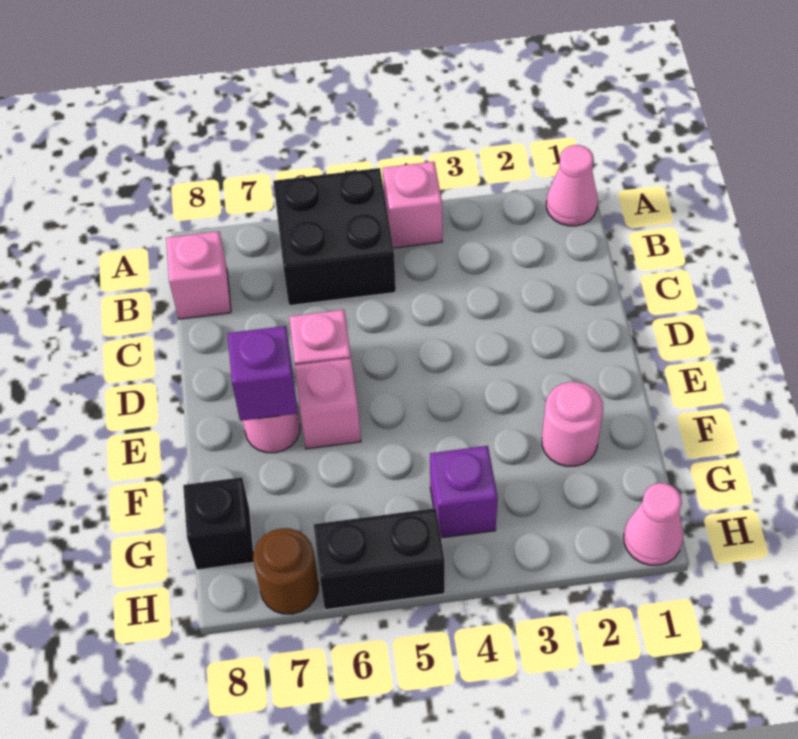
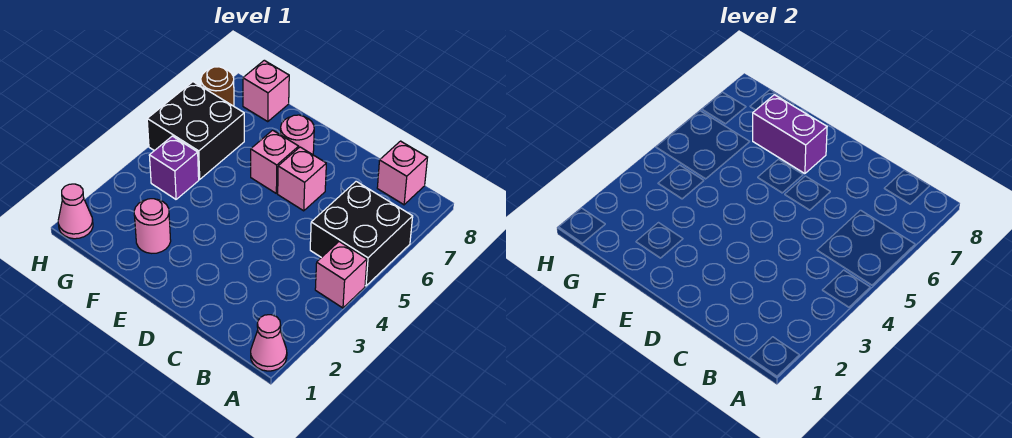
purple 1x1 brick [227,326,297,421] -> purple 1x2 brick [753,95,827,174]
black 1x1 brick [183,477,254,570] -> pink 1x1 brick [243,60,289,122]
black 1x2 brick [314,508,445,610] -> black 2x2 brick [147,82,244,179]

